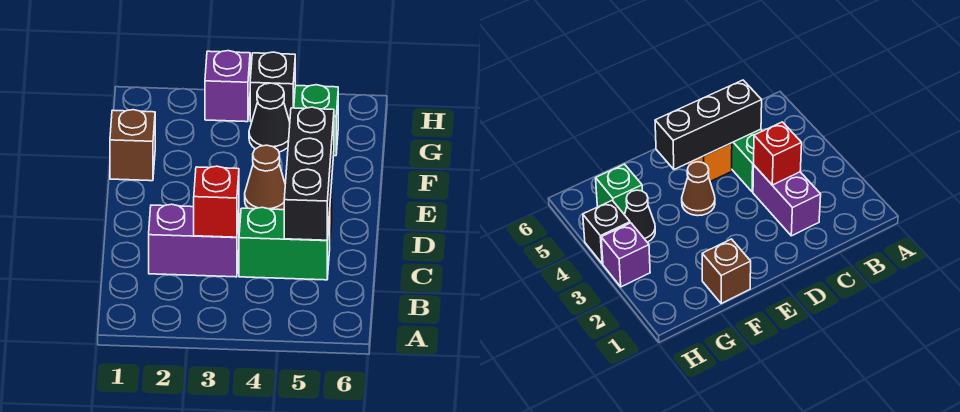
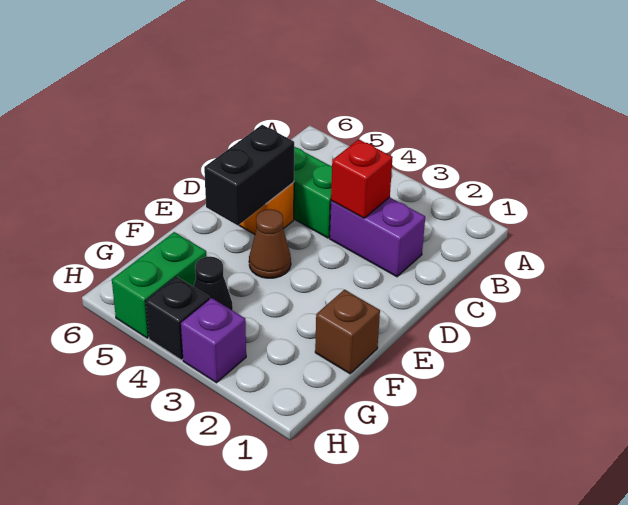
black 1x3 brick [284,107,334,240] -> black 1x2 brick [204,125,294,225]
green 1x1 brick [294,85,338,156] -> green 1x2 brick [112,232,207,338]

